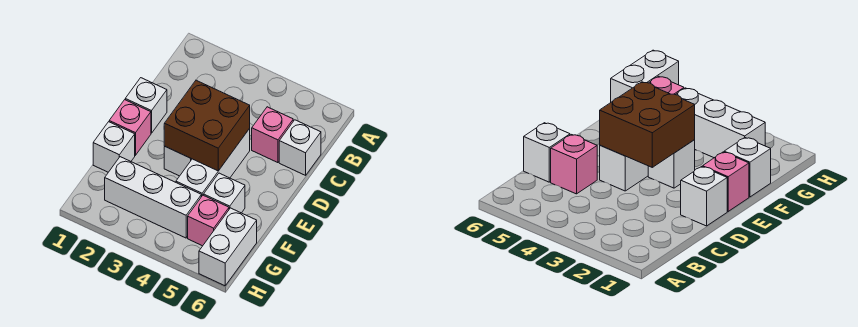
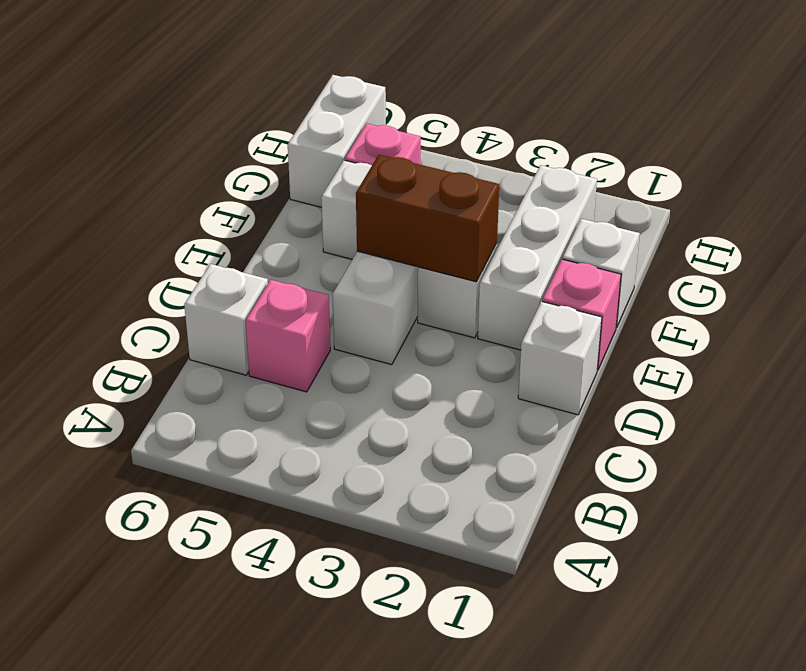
brown 2x2 brick [164,80,250,171] -> brown 1x2 brick [356,155,499,282]
white 1x3 brick [105,157,201,238] -> white 1x3 brick turned to [478,165,597,350]

